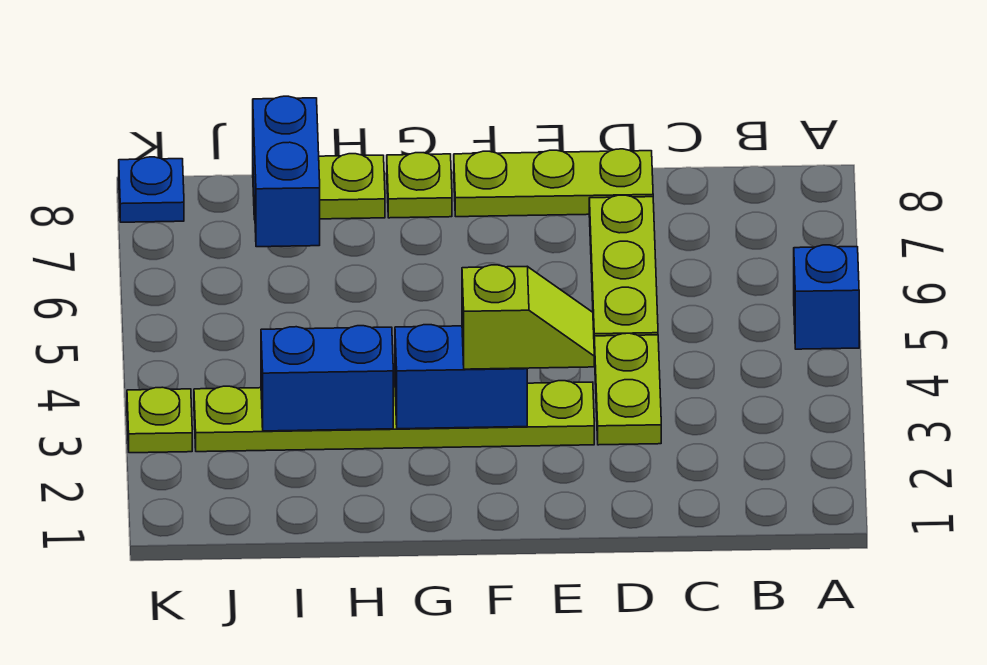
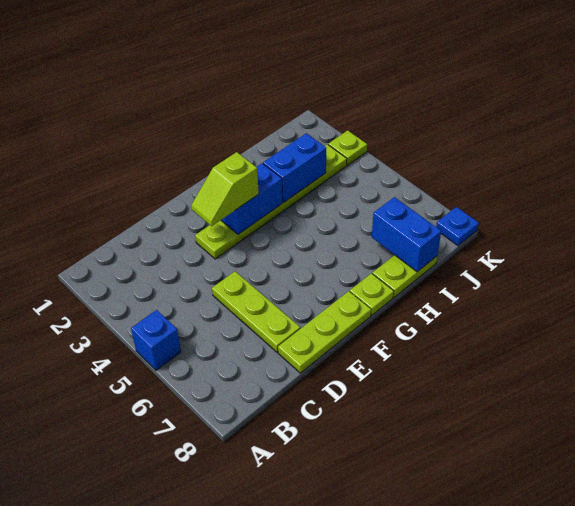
lime 1x2 plate [594,333,661,445] -> none

